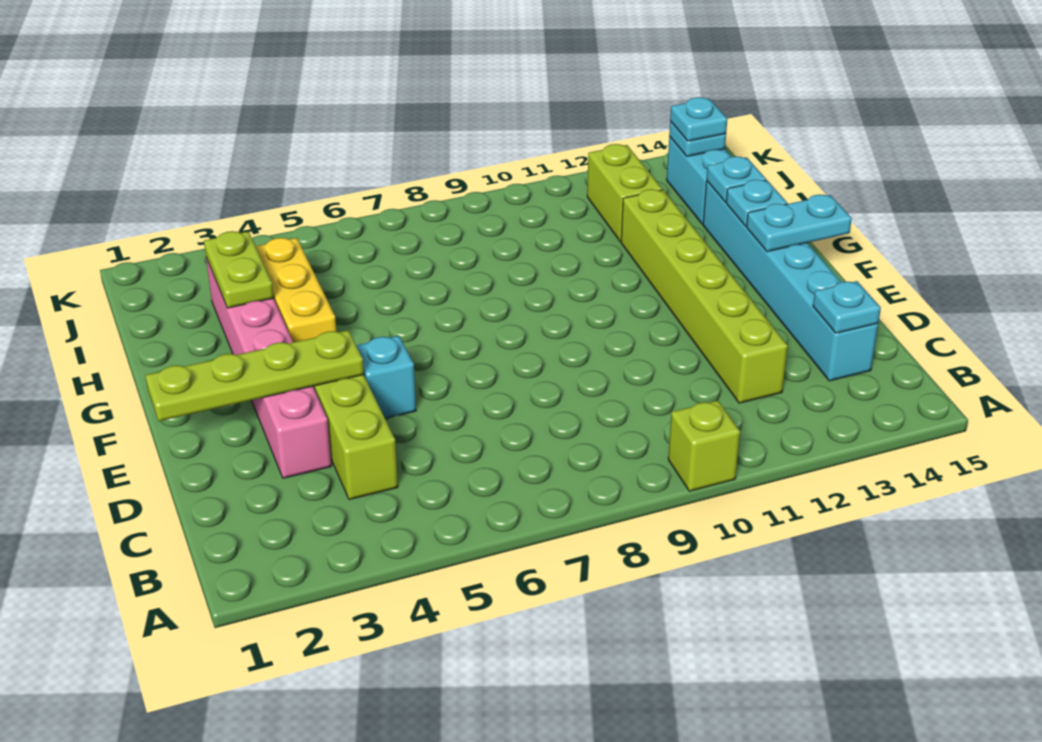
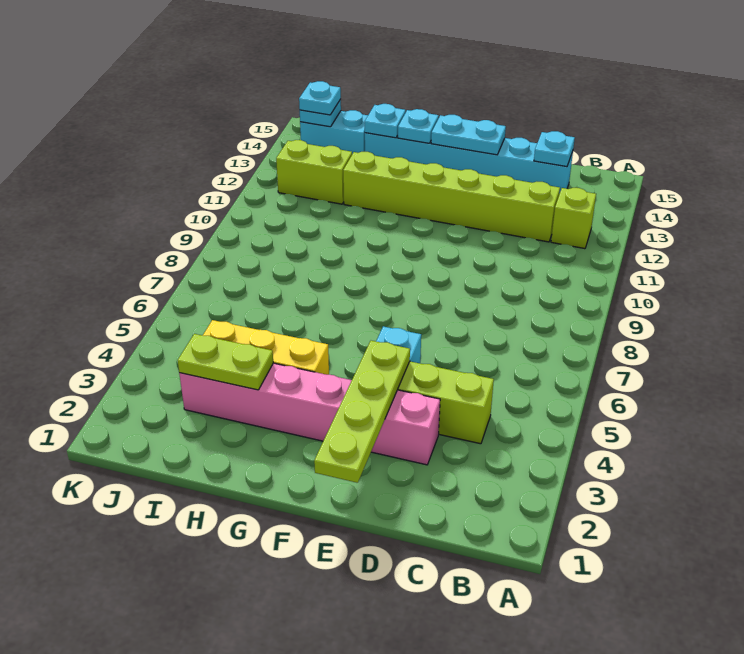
lime 1x1 brick [668,400,740,491] -> lime 1x1 brick moved to [551,188,596,249]
cyan 1x2 plate [747,195,852,252] -> cyan 1x2 plate turned to [431,115,506,155]

